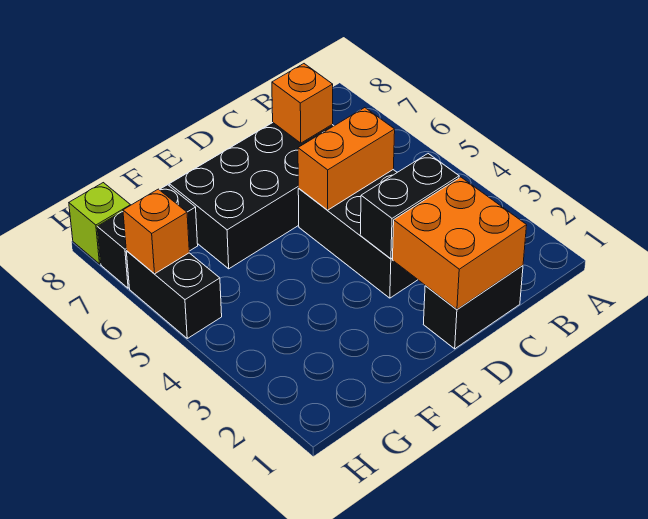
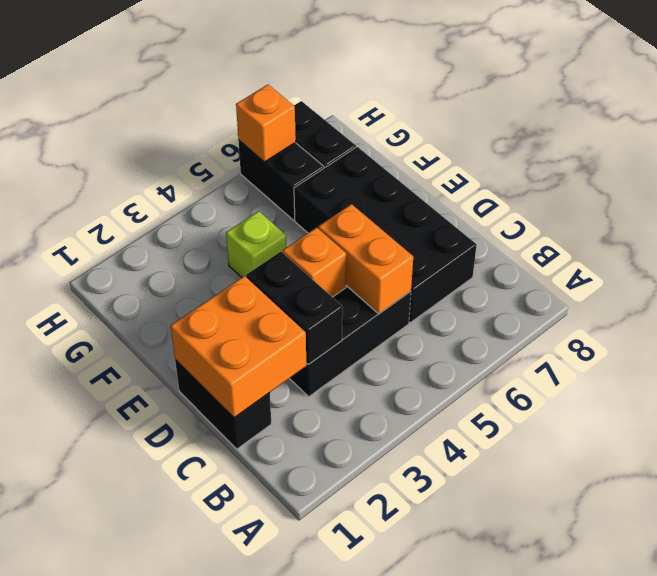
orange 1x1 brick [272,64,333,143] -> orange 1x1 brick moved to [283,227,346,297]
black 1x2 brick [126,251,222,338] -> black 1x2 brick turned to [238,140,324,220]
lime 1x1 brick [69,183,130,264] -> lime 1x1 brick moved to [226,211,287,277]

